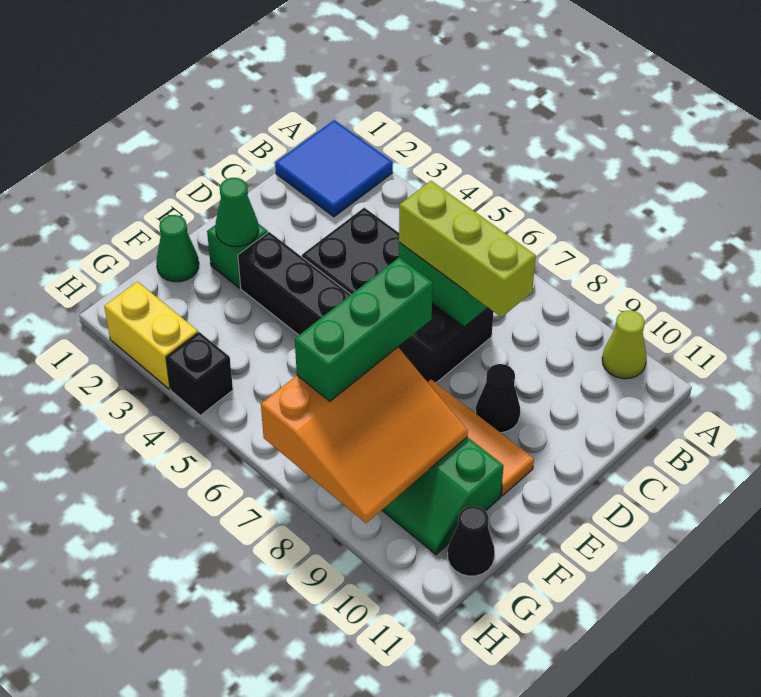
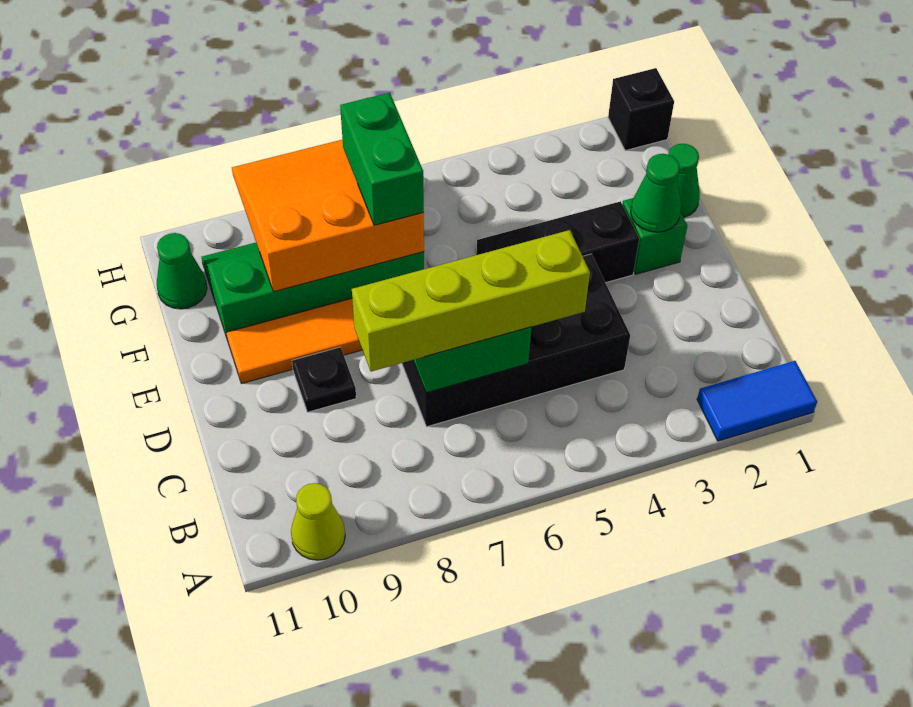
blue 2x2 tile [275,120,393,217] -> blue 1x2 tile [697,361,817,441]
lime 1x3 brick [399,181,536,317] -> lime 1x4 brick [352,230,590,371]
black 1x1 cone [476,364,520,433] -> black 1x1 plate [292,347,356,412]
green 1x3 brick [295,258,433,401] -> green 1x2 brick [340,93,424,225]
orange 3x3 slope [261,347,468,523] -> orange 3x3 slope turned to [232,139,424,292]
black 1x1 cone [448,506,495,576] -> green 1x1 cone [157,233,207,309]
yellow 1x2 brick [104,282,198,389] -> none
black 1x1 brick [166,332,233,415] -> black 1x1 brick moved to [608,68,674,151]

